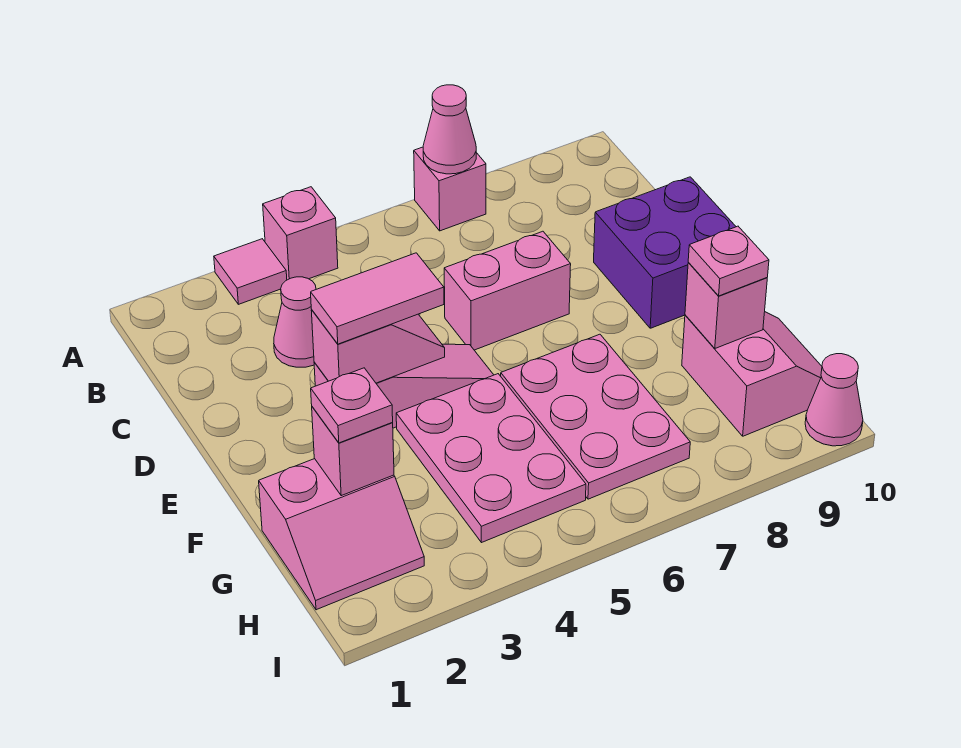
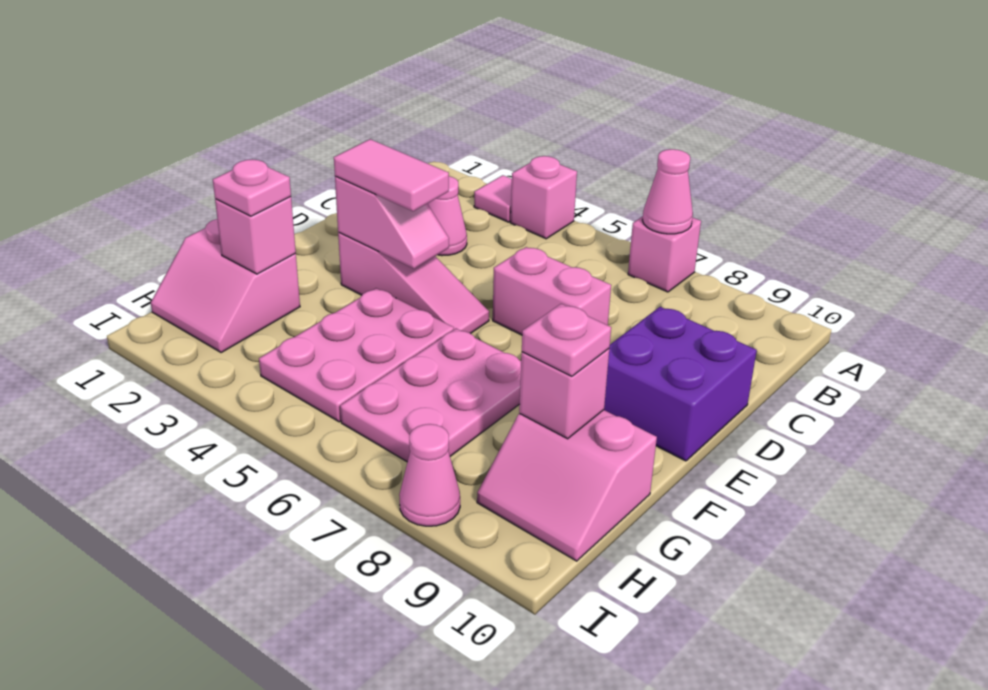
pink 2x2 slope [682,312,822,436] -> pink 2x2 slope turned to [477,410,657,561]
pink 1x1 cone [805,354,863,446] -> pink 1x1 cone moved to [399,424,460,526]

